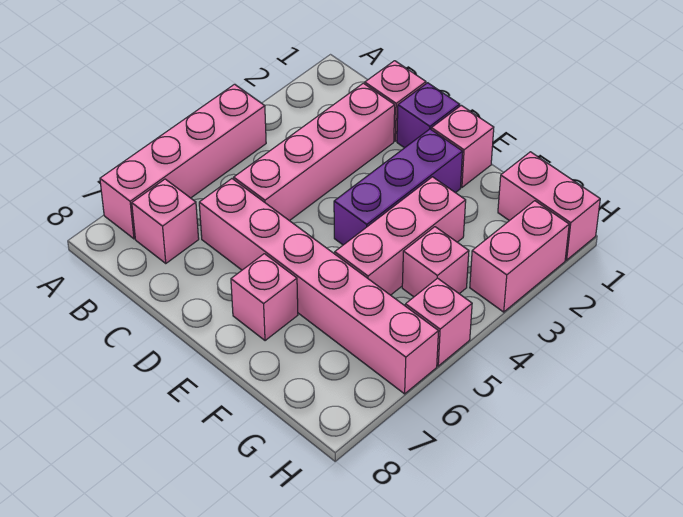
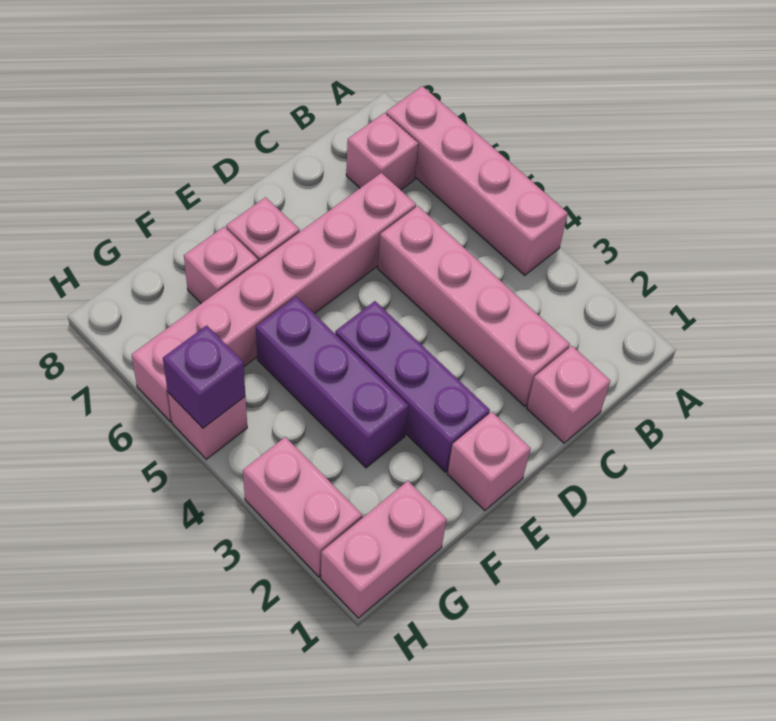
purple 1x1 brick [397,83,460,148] -> purple 1x1 brick moved to [163,325,245,428]
pink 1x3 brick [335,177,466,295] -> purple 1x3 brick [256,297,409,468]
pink 1x1 brick [402,227,469,297] -> pink 1x1 brick moved to [184,227,258,303]

